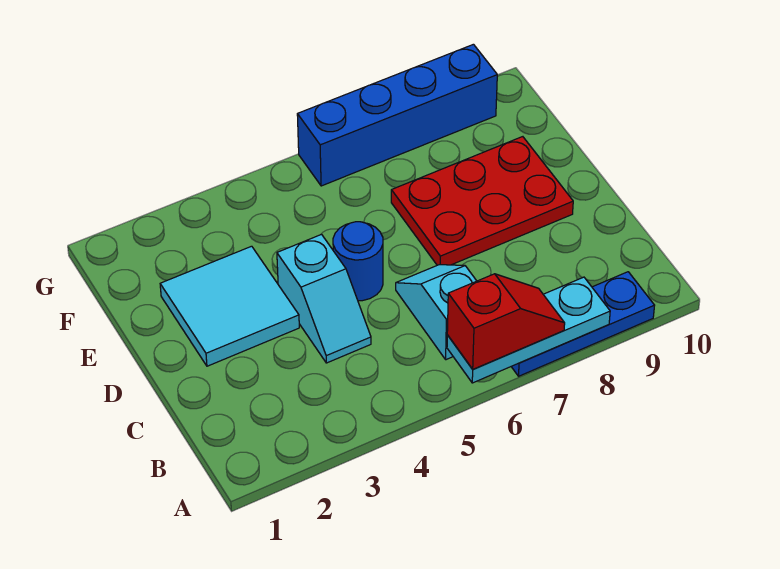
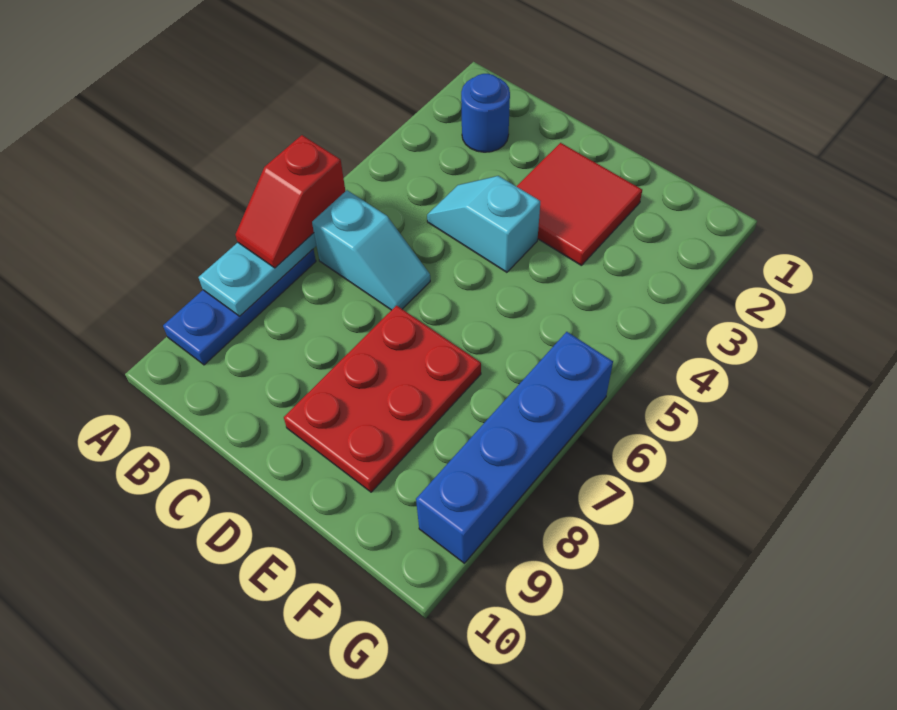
cyan 2x2 tile [160,246,299,366] -> red 2x2 tile [517,143,642,266]
blue 1x1 round brick [333,222,383,301] -> blue 1x1 round brick moved to [461,74,510,152]

